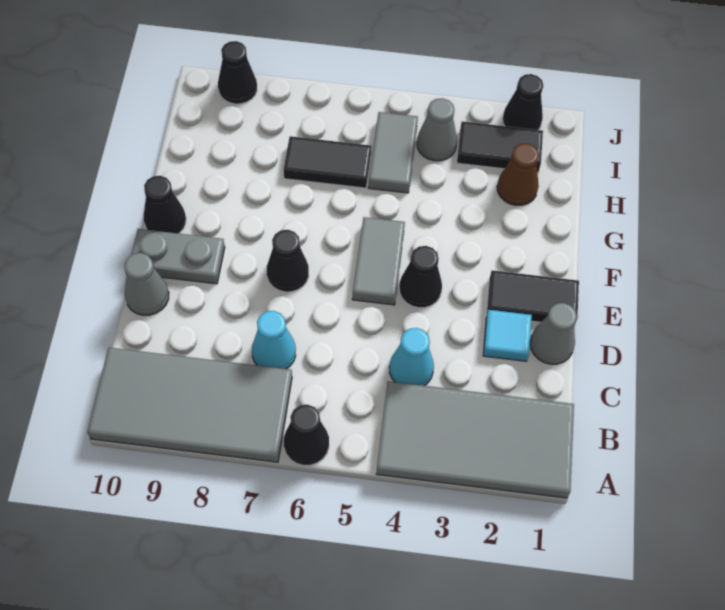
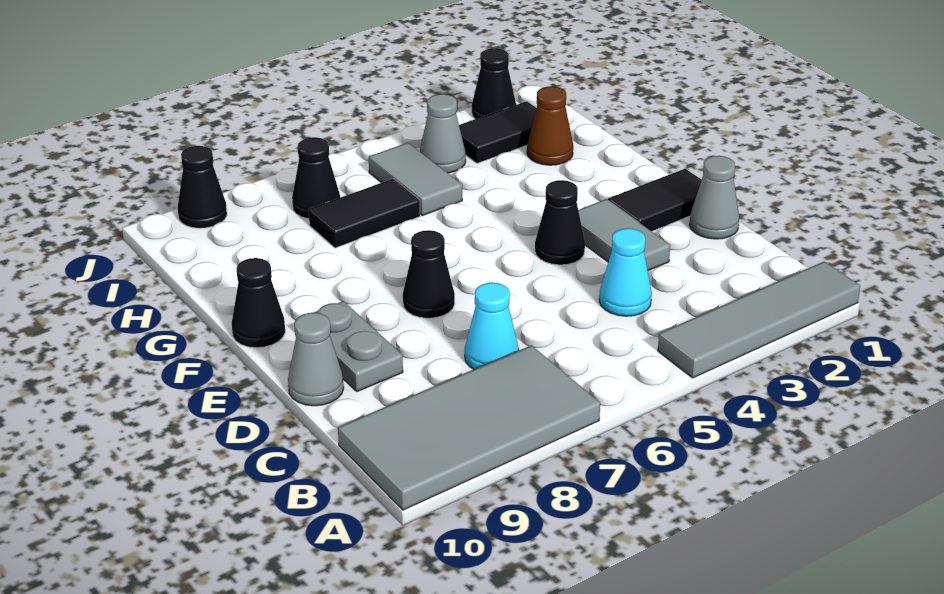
grey 2x4 tile [376,381,574,498] -> grey 1x4 tile [658,261,860,378]
black 1x1 cone [284,404,329,465] -> black 1x1 cone moved to [292,137,340,219]
cyan 1x1 tile [483,310,532,361] -> none
grey 1x2 tile [352,217,405,305] -> grey 1x2 tile moved to [578,199,670,271]
grey 1x2 plate [131,229,225,284] -> grey 1x2 plate turned to [314,301,403,391]

